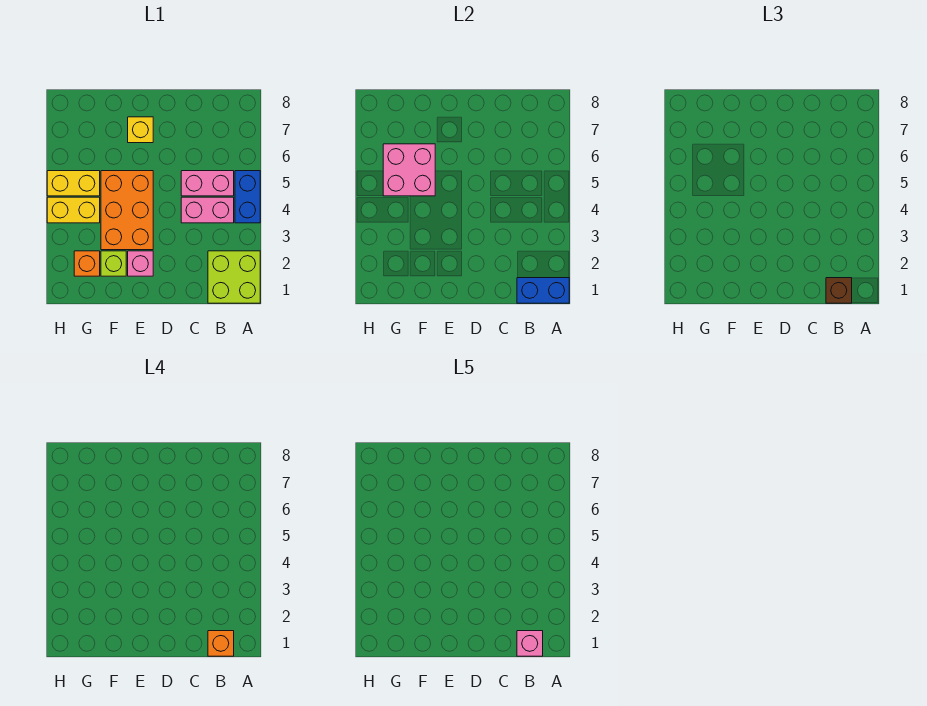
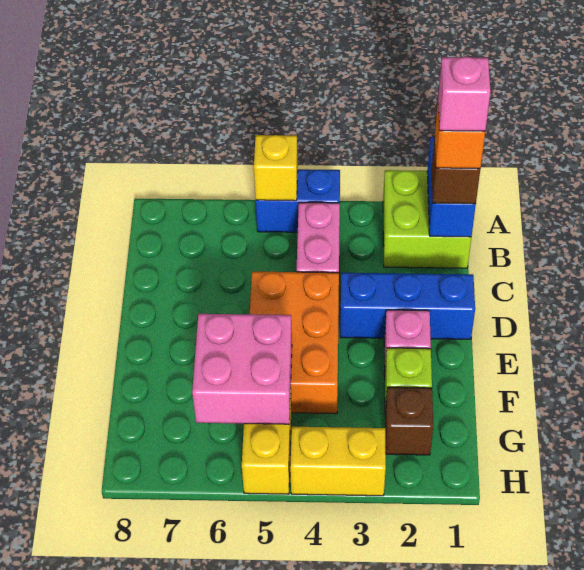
pink 1x2 brick [181,171,234,196] -> none
none -> blue 1x3 brick [340,273,475,339]
orange 2x3 brick [101,171,153,250] -> orange 2x3 brick turned to [250,272,339,414]
yellow 1x1 brick [128,117,153,143] -> yellow 1x1 brick moved to [254,135,298,201]
orange 1x1 brick [74,251,100,276] -> brown 1x1 brick [385,387,433,455]
yellow 1x2 brick [47,197,100,223] -> yellow 1x2 brick turned to [290,427,386,496]

